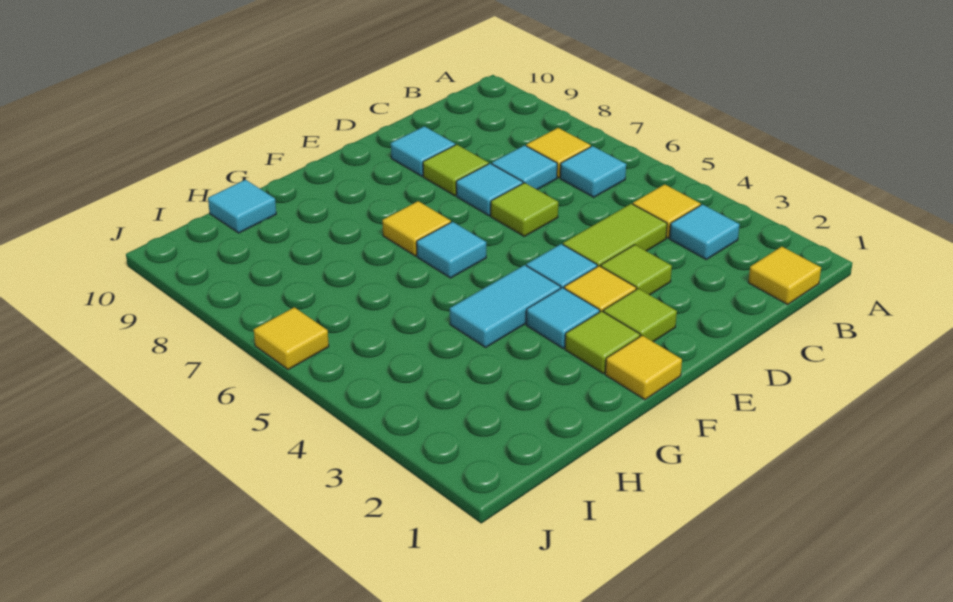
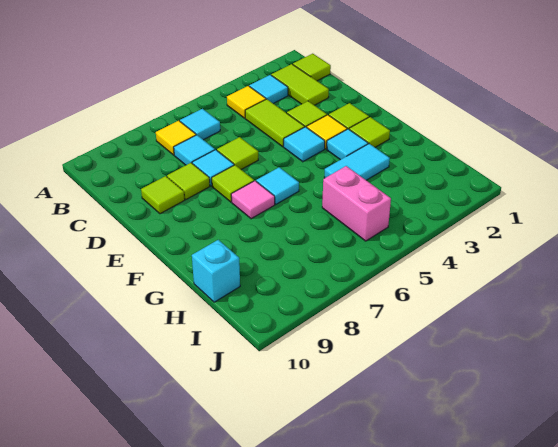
yellow 1x1 tile [748,247,821,304] -> lime 1x1 tile [293,54,331,81]
none -> lime 1x2 tile [271,64,329,105]
cyan 1x1 tile [391,126,455,176] -> lime 1x1 tile [141,176,185,214]
none -> lime 1x1 tile [212,165,254,202]
yellow 1x1 tile [605,335,682,400] -> none
cyan 1x2 tile [450,265,561,347] -> cyan 1x2 tile turned to [324,144,390,180]
yellow 1x1 tile [382,201,451,256] -> pink 1x1 tile [231,181,275,219]
none -> pink 1x2 brick [322,166,391,241]
cyan 1x1 tile [208,180,276,233] -> cyan 1x1 brick [192,240,240,302]
yellow 1x1 tile [254,307,329,370] -> none

